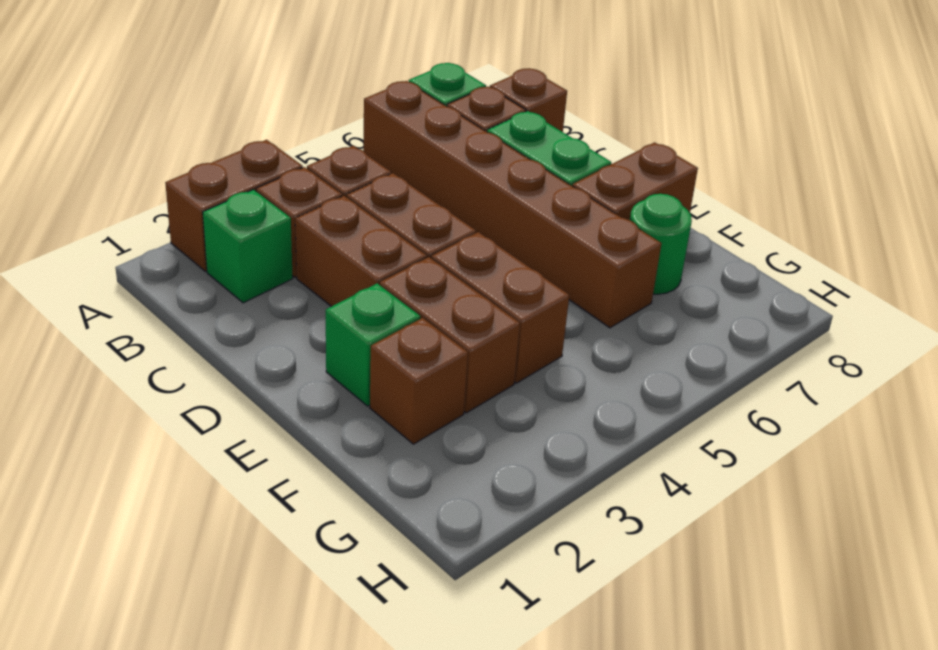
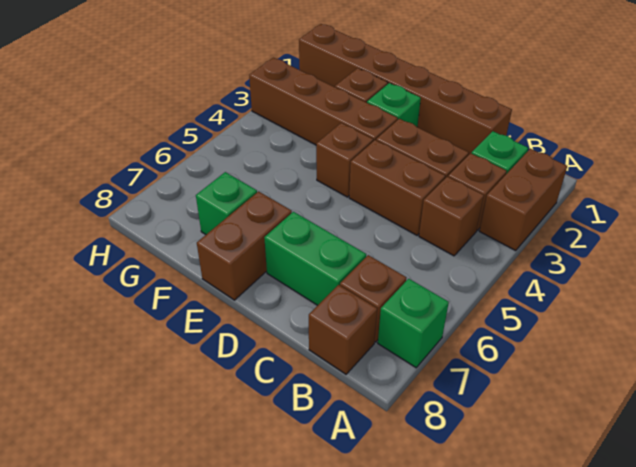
brown 1x6 brick [363,81,661,328] -> brown 1x6 brick moved to [299,24,512,155]
brown 1x2 brick [380,257,520,413] -> brown 1x4 brick [249,58,398,145]
brown 1x2 brick [431,232,569,383] -> brown 1x1 brick [316,123,373,197]
green 1x1 round brick [630,194,692,294] -> green 1x1 brick [196,172,257,235]

